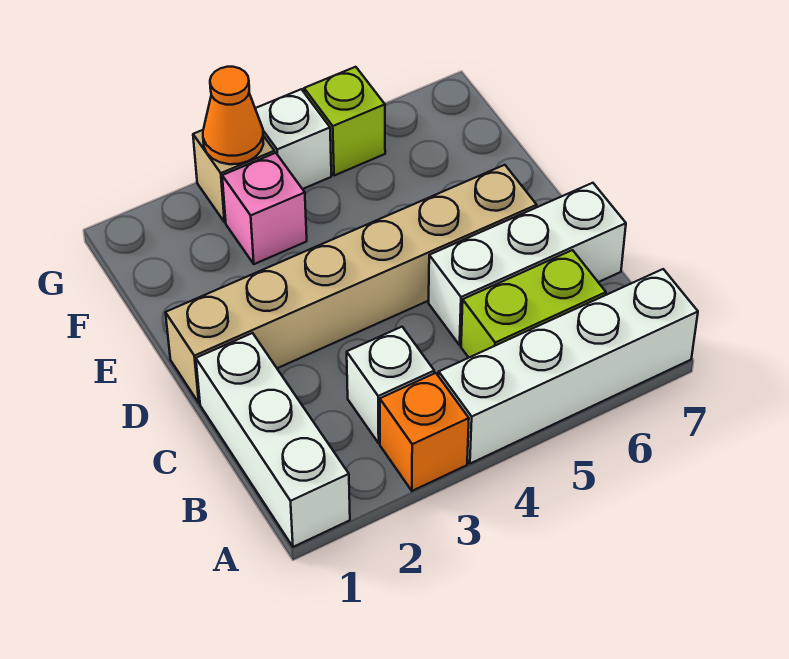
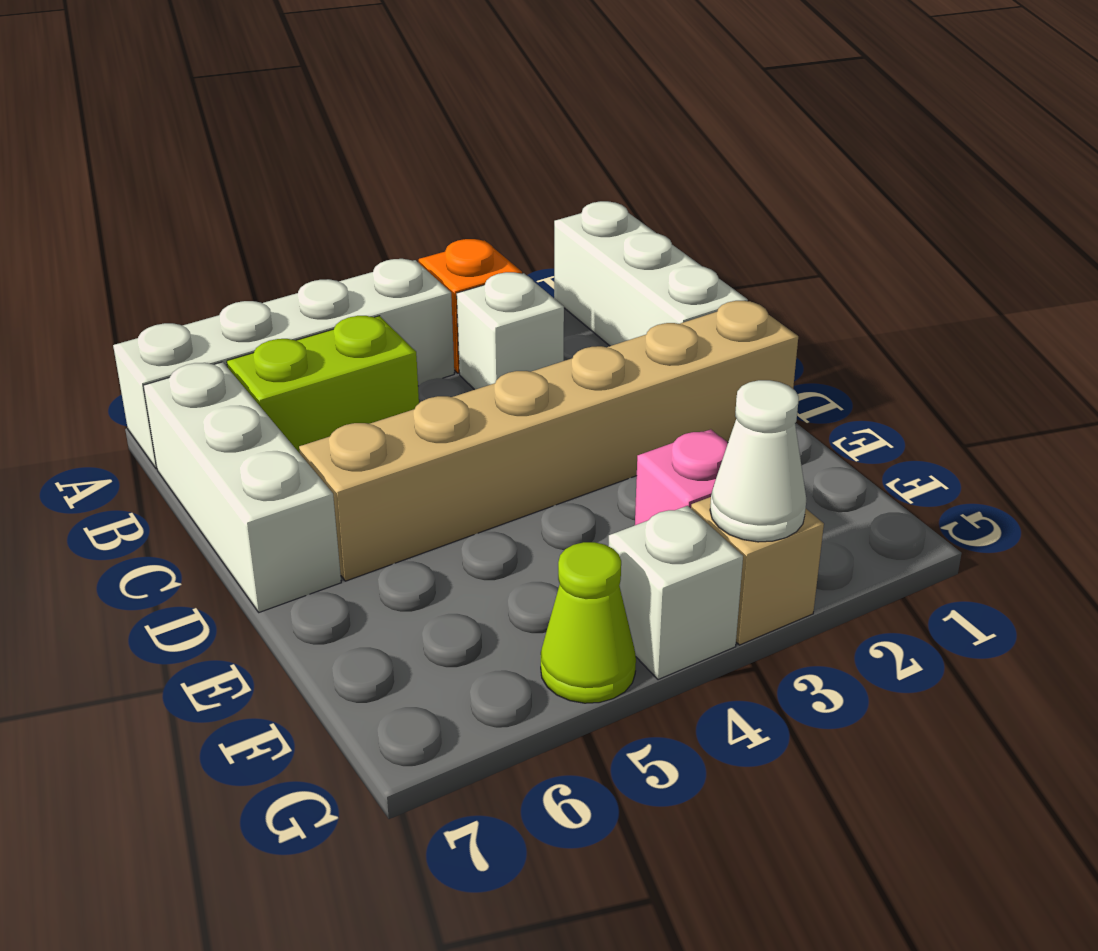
white 1x3 brick [429,183,626,345] -> white 1x3 brick turned to [143,362,341,612]
orange 1x1 cone [203,67,263,164] -> white 1x1 cone [710,380,806,542]
lime 1x1 brick [304,67,385,176] -> lime 1x1 cone [541,542,636,703]

